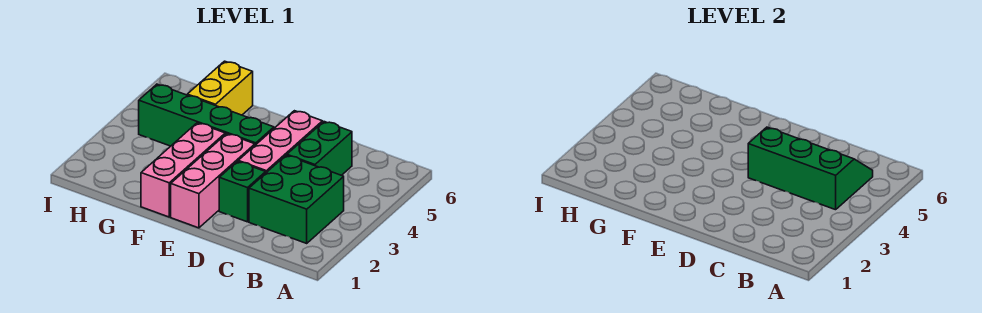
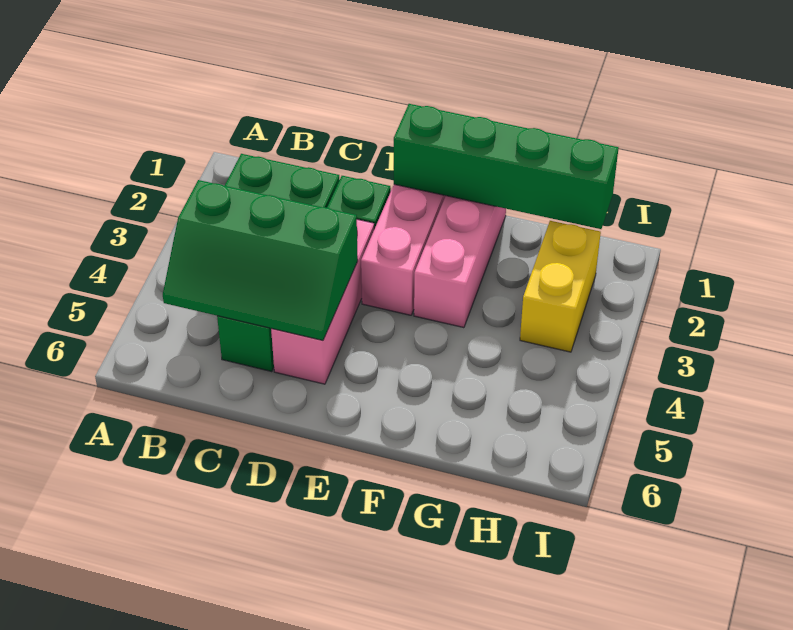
green 1x4 brick [139,84,274,146] -> green 1x4 brick moved to [394,104,619,229]
yellow 1x2 brick [187,61,253,115] -> yellow 1x2 brick moved to [520,221,601,352]

